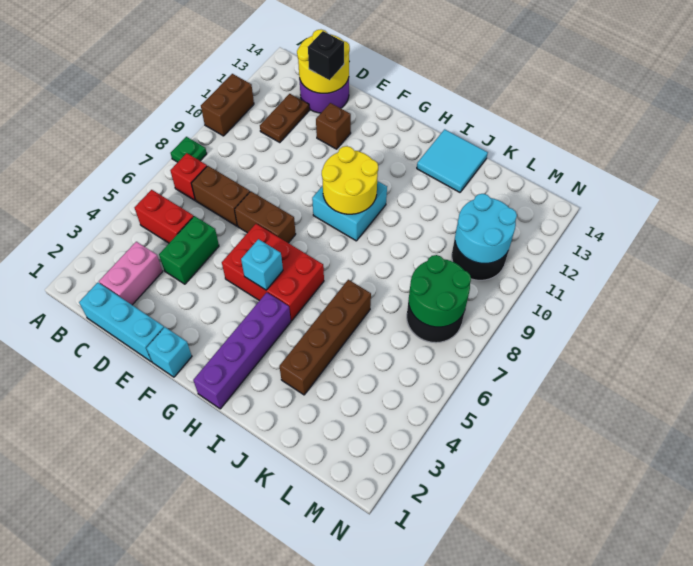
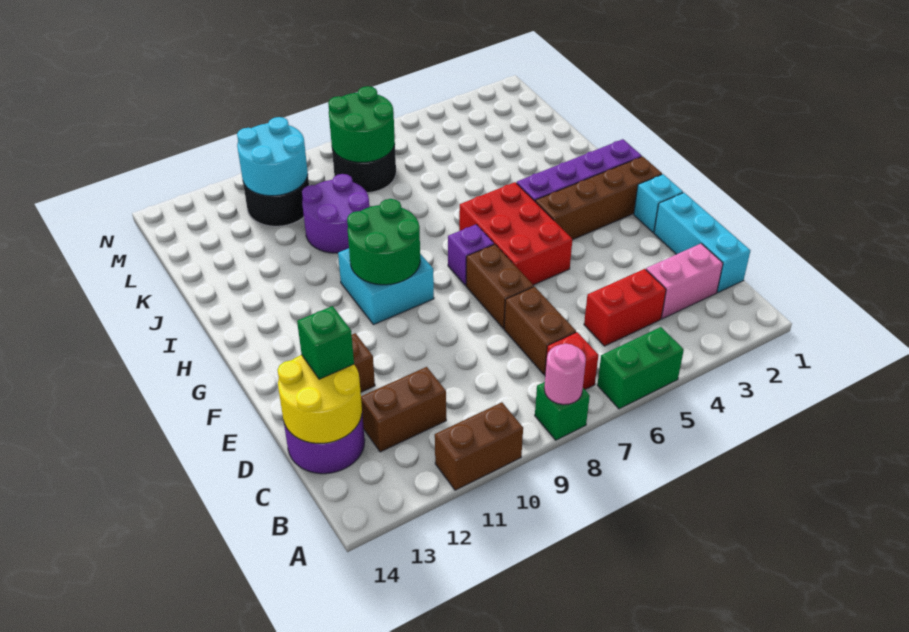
green 1x1 plate [171,137,207,162] -> green 1x1 brick [535,382,590,440]
none -> pink 1x1 round brick [544,344,586,405]
red 1x2 brick [135,190,194,243] -> red 1x2 brick turned to [584,269,666,346]
brown 1x2 plate [260,94,309,143] -> brown 1x2 brick [361,367,446,452]
green 1x2 brick [159,216,219,284] -> green 1x2 brick moved to [597,327,684,409]
black 1x1 brick [308,31,344,80] -> green 1x1 brick [297,306,354,379]
cyan 1x1 brick [241,239,283,290] -> none
none -> purple 1x1 brick [448,224,494,285]
yellow 2x2 round brick [322,146,378,214] -> green 2x2 round brick [347,199,420,285]
cyan 2x2 tile [417,129,488,192] -> none
brown 1x4 brick [279,280,371,395] -> brown 1x4 brick moved to [535,156,662,240]
none -> purple 2x2 round brick [302,174,369,253]

